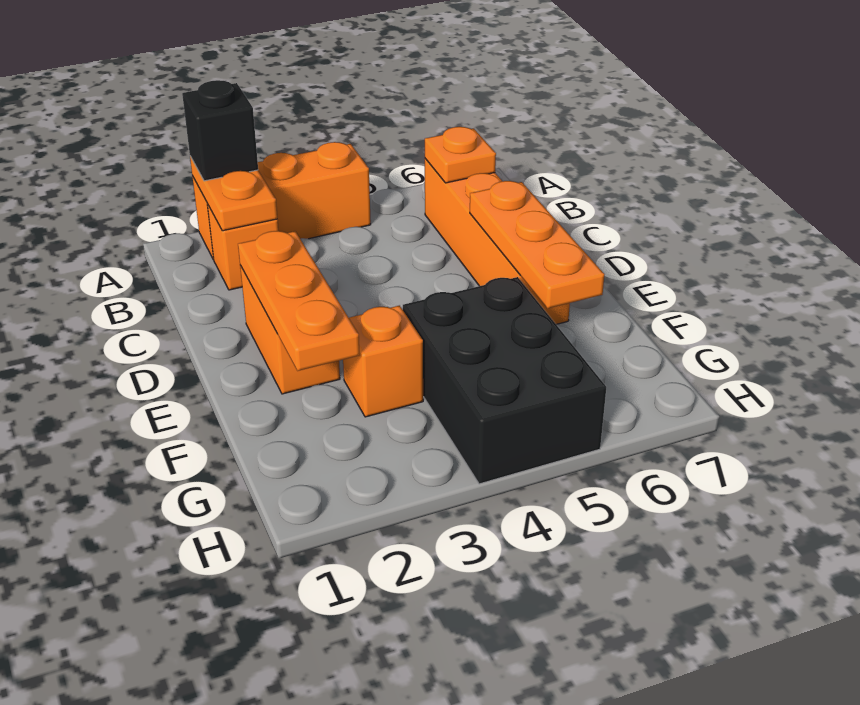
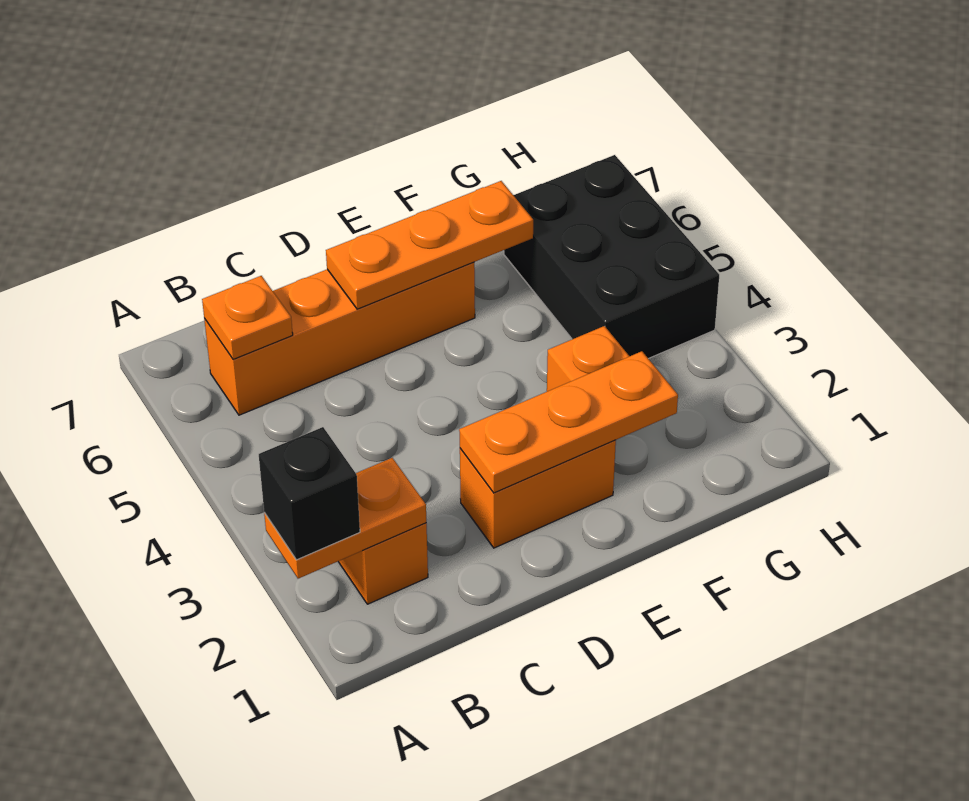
orange 1x3 brick [192,142,371,260] -> none
black 2x3 brick [403,277,606,484] -> black 2x3 brick turned to [504,155,719,359]

